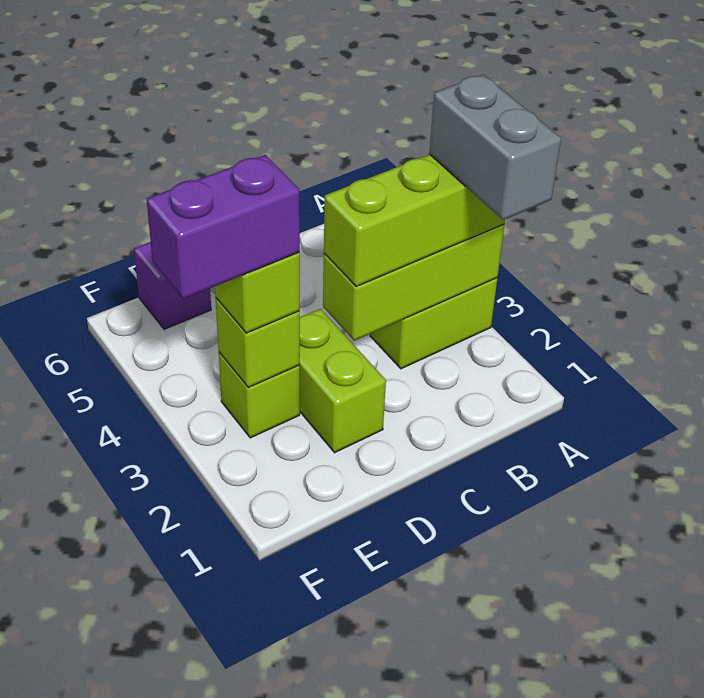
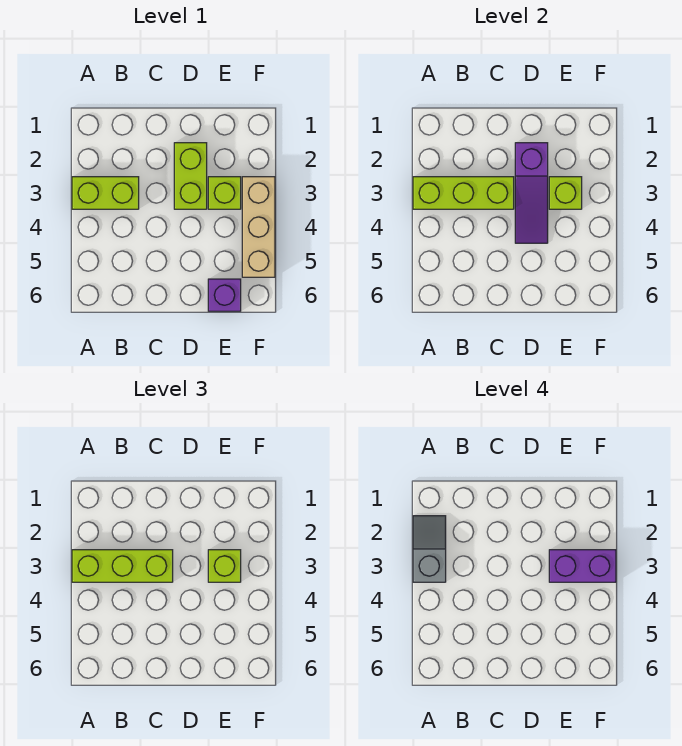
grey 1x2 brick [429,75,561,220] -> grey 1x2 slope [413,516,446,582]
none -> purple 1x3 slope [515,143,548,243]
none -> tan 1x3 brick [242,177,275,277]

